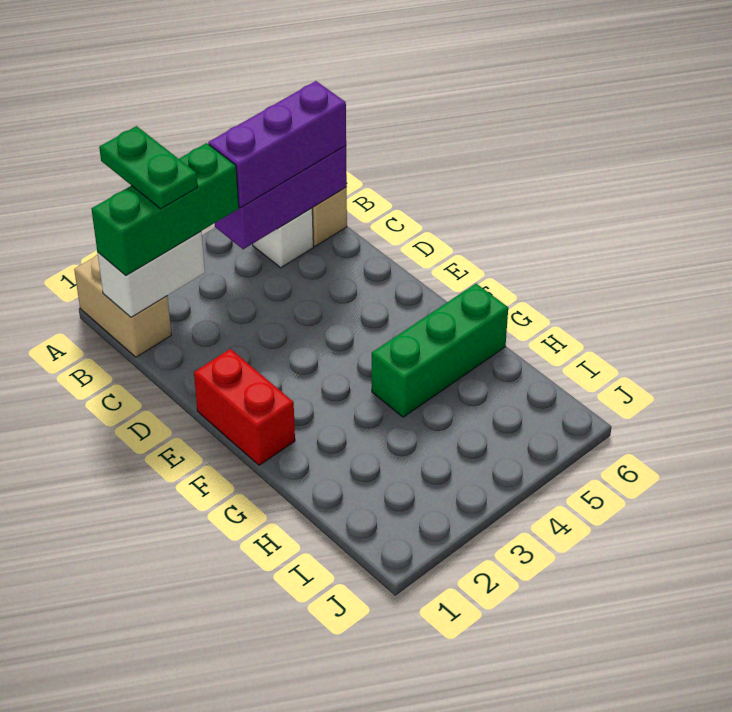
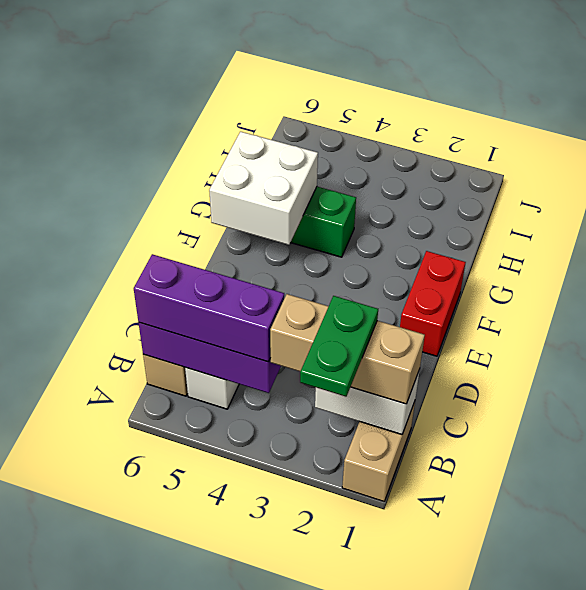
green 1x3 brick [92,143,239,275] -> tan 1x3 brick [270,294,425,404]
none -> white 2x2 brick [209,132,318,245]

